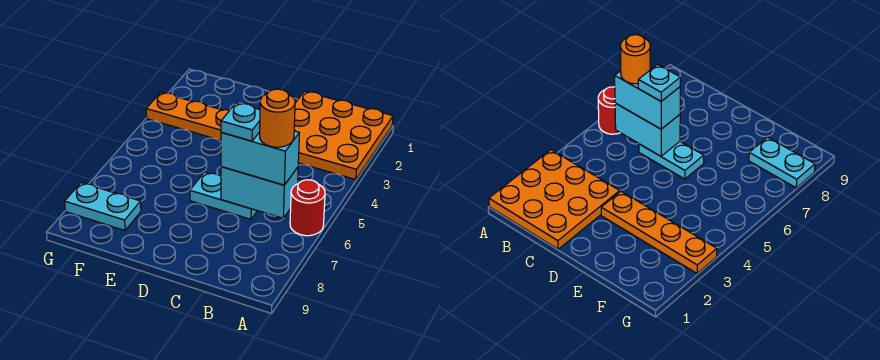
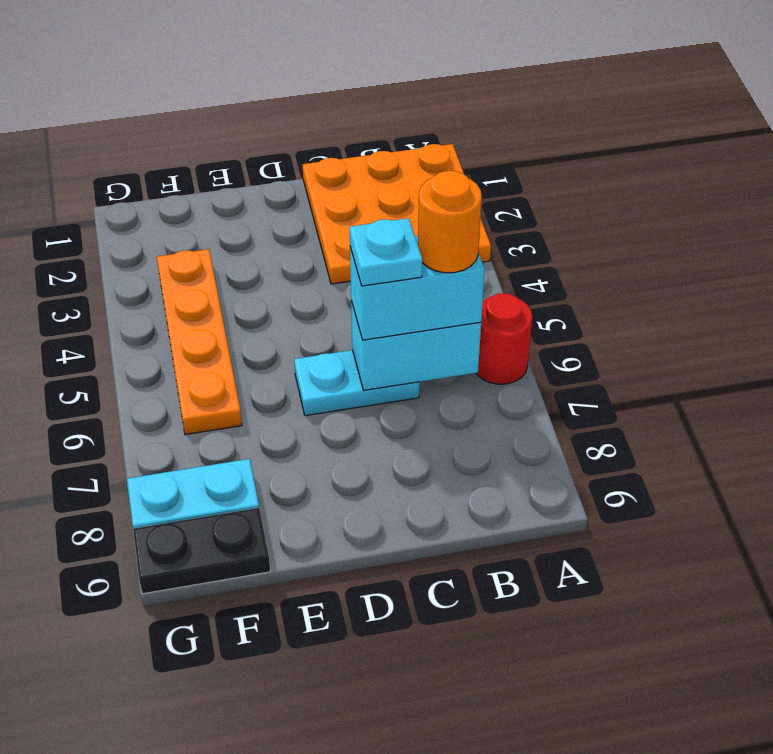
orange 1x4 plate [146,92,230,140] -> orange 1x4 plate turned to [157,249,242,435]
none -> black 1x2 plate [133,508,270,594]

